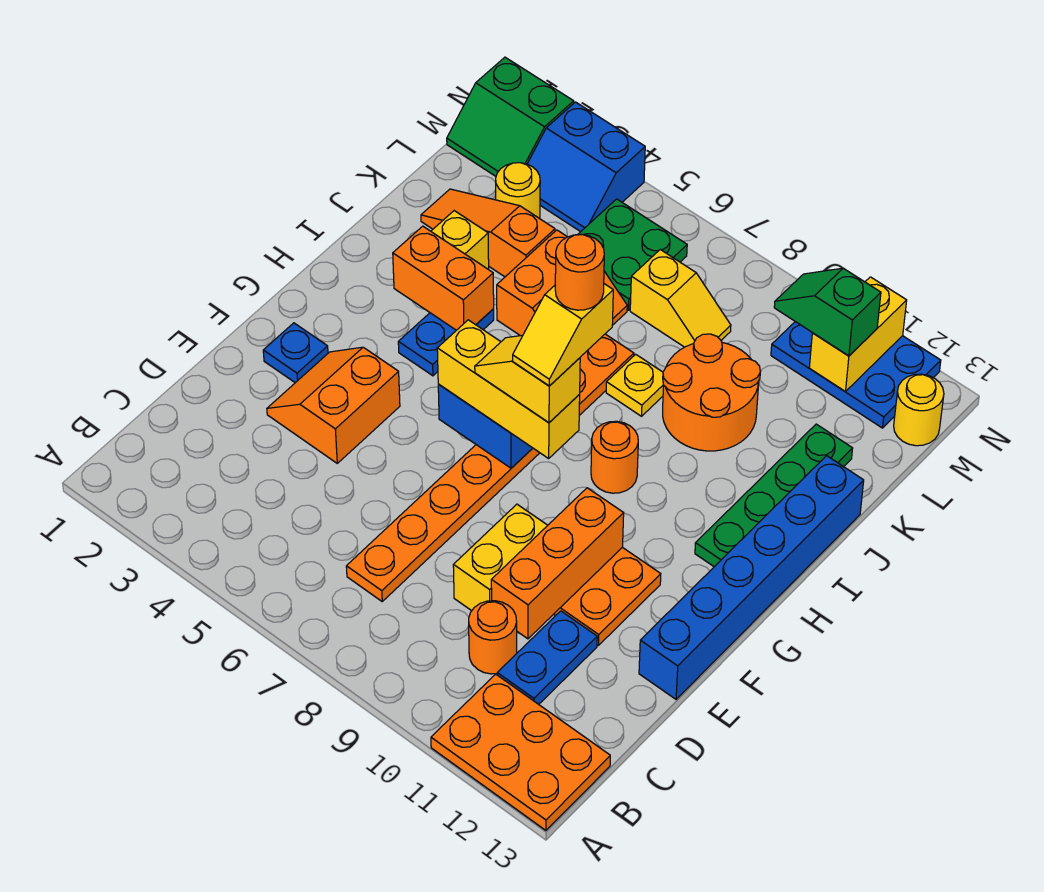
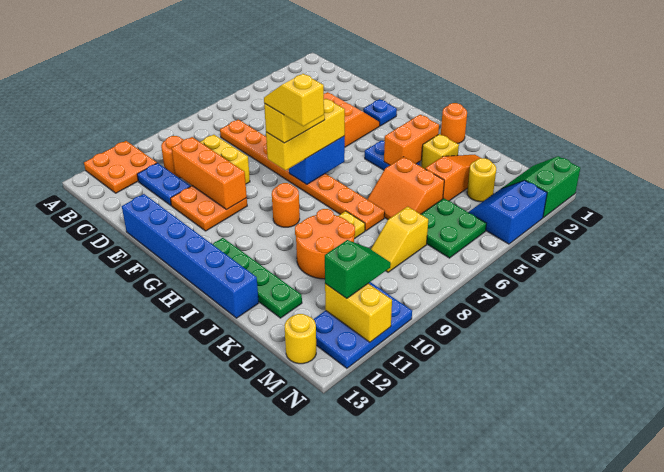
orange 2x3 plate [431,674,610,830] -> orange 2x2 plate [84,141,157,193]
orange 1x1 round brick [555,234,604,310] -> orange 1x1 round brick moved to [441,103,467,144]

